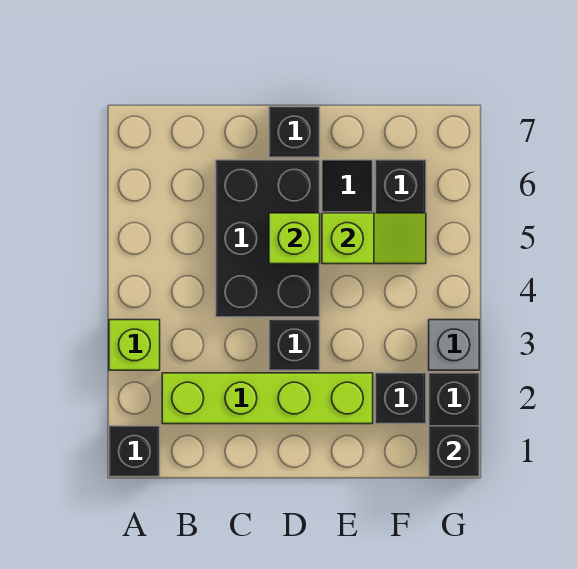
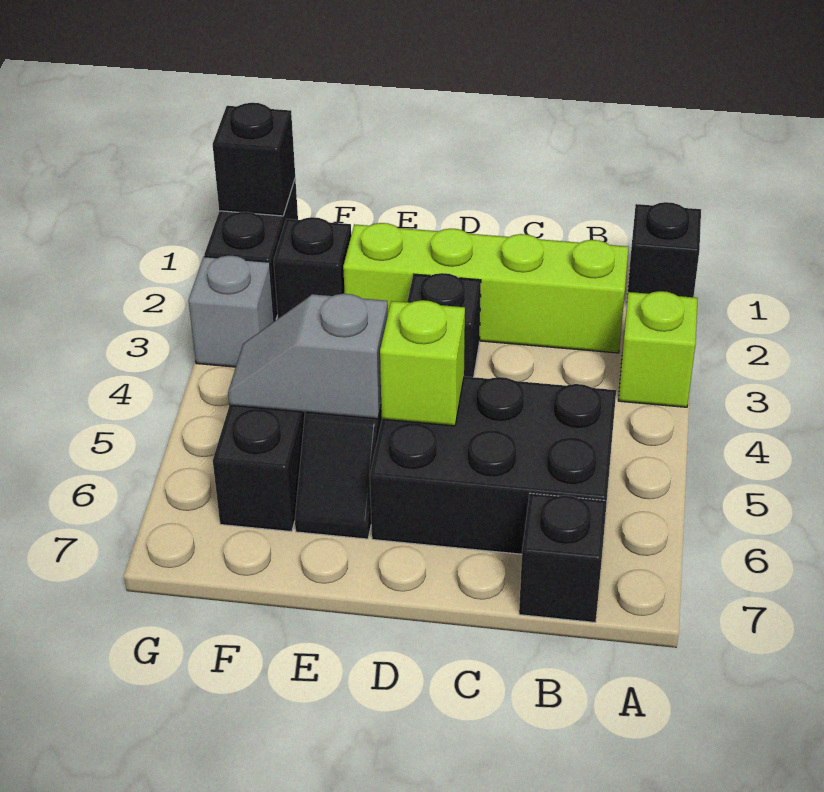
black 2x3 brick [216,160,320,317] -> black 2x3 brick turned to [370,377,616,554]
black 1x1 brick [269,107,320,157] -> black 1x1 brick moved to [519,493,607,622]
lime 1x2 slope [322,213,426,264] -> grey 1x2 slope [228,294,388,419]

